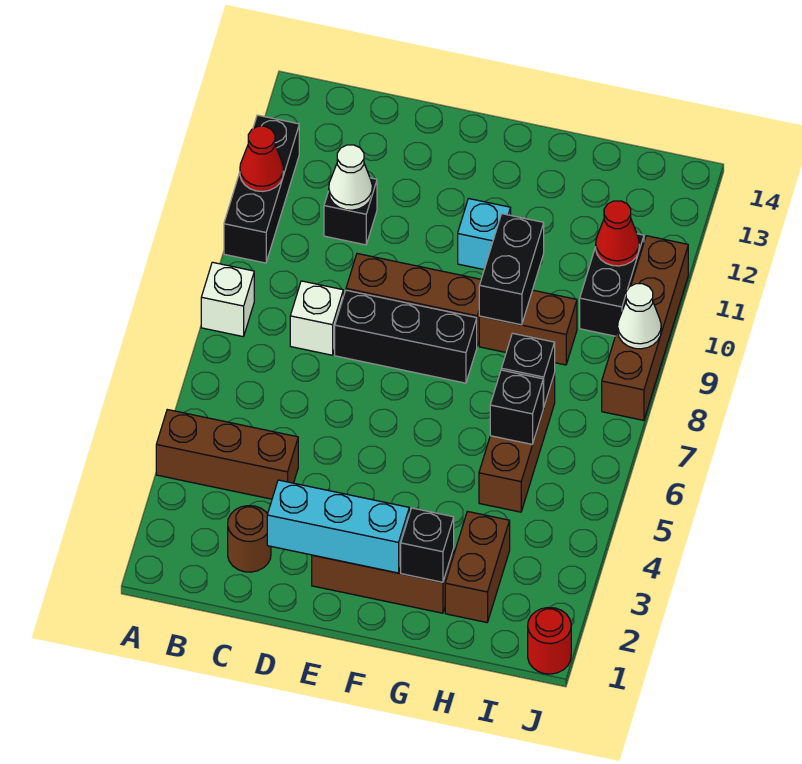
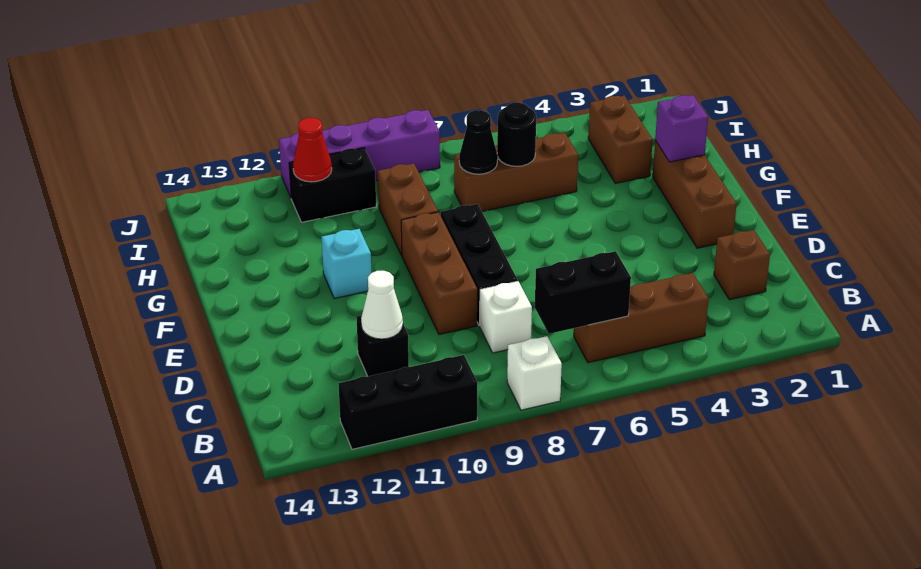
brown 1x3 brick [156,410,298,499] -> brown 1x3 brick turned to [574,273,709,363]
red 1x1 cone [240,126,283,191] -> none
brown 1x1 round brick [228,506,271,572] -> brown 1x1 brick [714,230,770,300]
cyan 1x3 brick [267,480,409,573] -> none
black 1x1 brick [401,508,454,582] -> purple 1x1 brick [655,95,708,162]
black 1x2 brick [479,214,544,325] -> black 1x2 brick moved to [535,251,631,334]
brown 1x2 brick [445,511,510,622] -> brown 1x2 brick turned to [588,95,653,183]
black 1x1 brick [490,370,544,445] -> black 1x1 round brick [497,103,536,166]
black 1x1 brick [501,333,555,407] -> black 1x1 cone [459,110,498,174]
red 1x1 round brick [528,608,571,674] -> none
brown 1x4 brick [602,236,688,420] -> purple 1x4 brick [279,110,440,197]
white 1x1 cone [618,284,661,349] -> none

